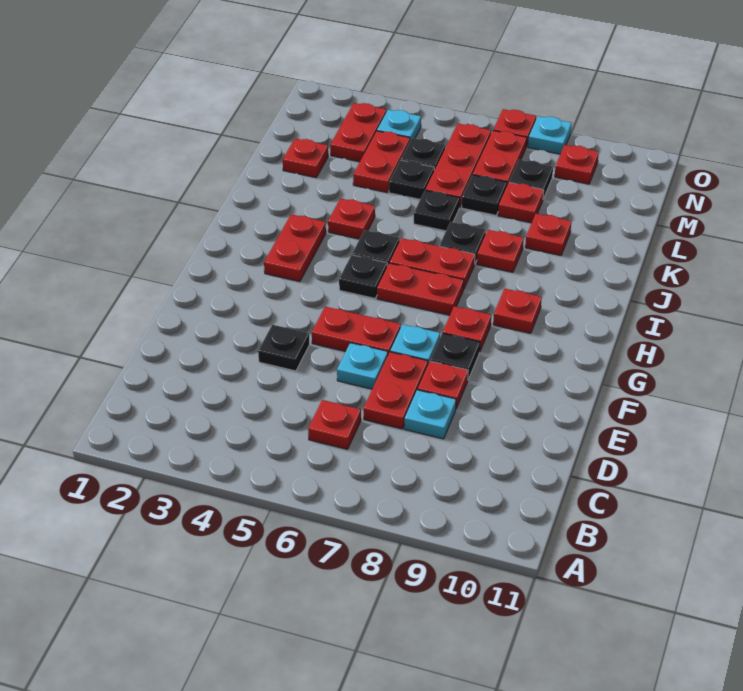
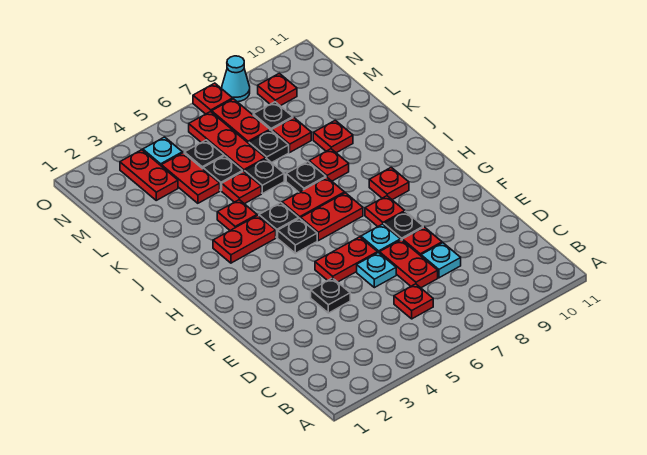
red 1x2 plate [264,214,326,282] -> red 1x2 plate turned to [213,215,276,263]
red 1x1 plate [283,138,328,177] -> red 1x1 plate moved to [222,171,261,204]
cyan 1x1 plate [528,116,572,154] -> cyan 1x1 cone [222,56,250,102]

